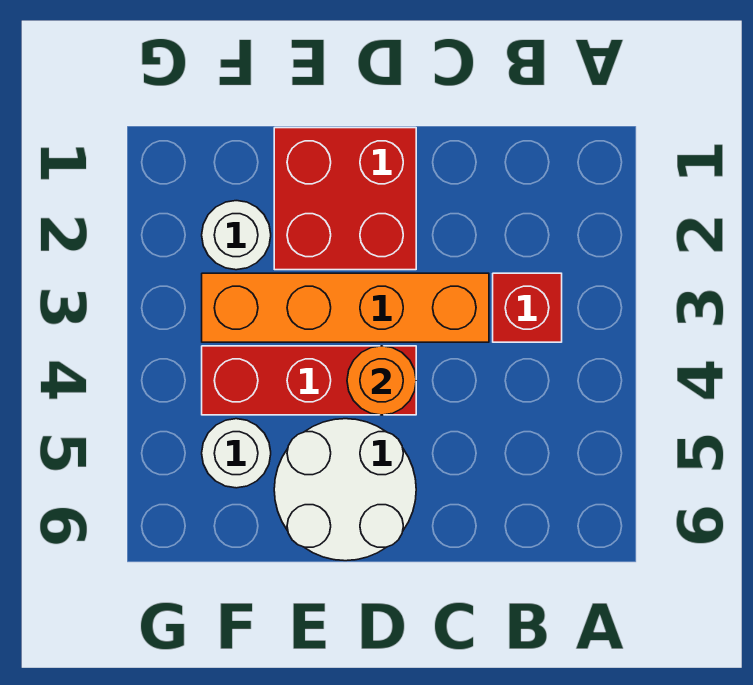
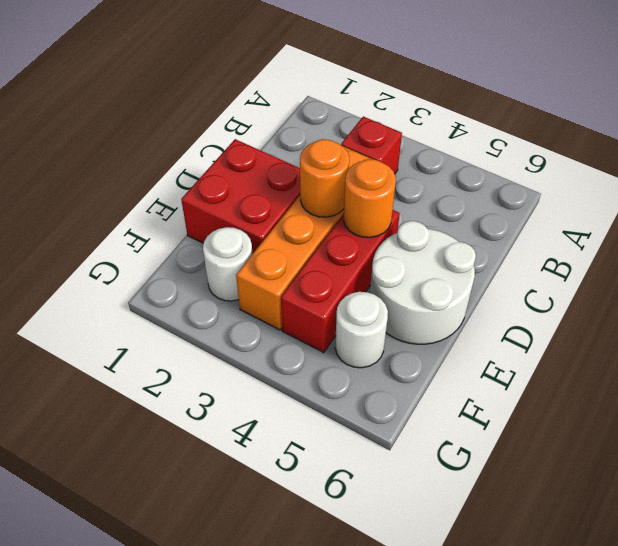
none -> orange 1x1 round brick [300,139,349,217]

